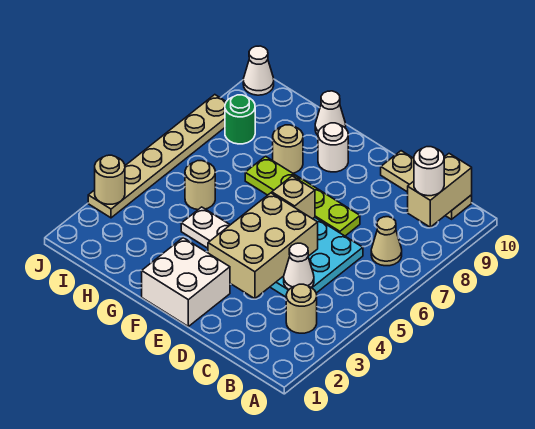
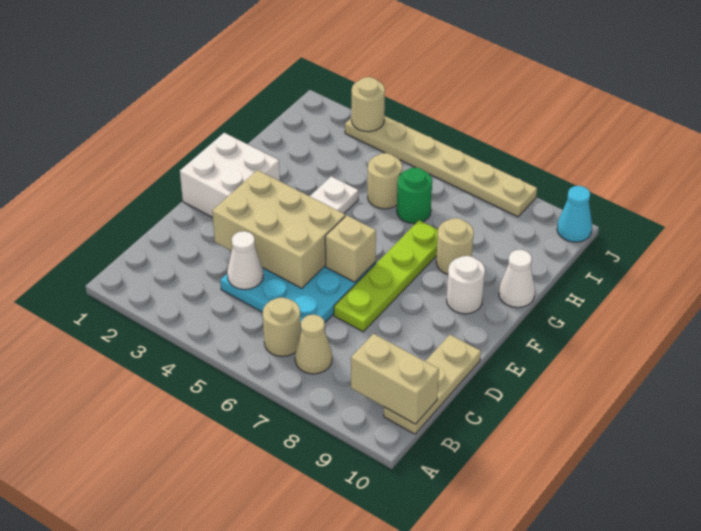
tan 1x1 round brick [286,284,317,333] -> tan 1x1 round brick moved to [263,297,301,357]
white 1x1 round brick [414,147,444,196] -> none
green 1x1 round brick [225,95,255,144] -> green 1x1 round brick moved to [397,167,432,224]
white 1x1 cone [243,46,274,95] -> cyan 1x1 cone [557,186,592,242]

